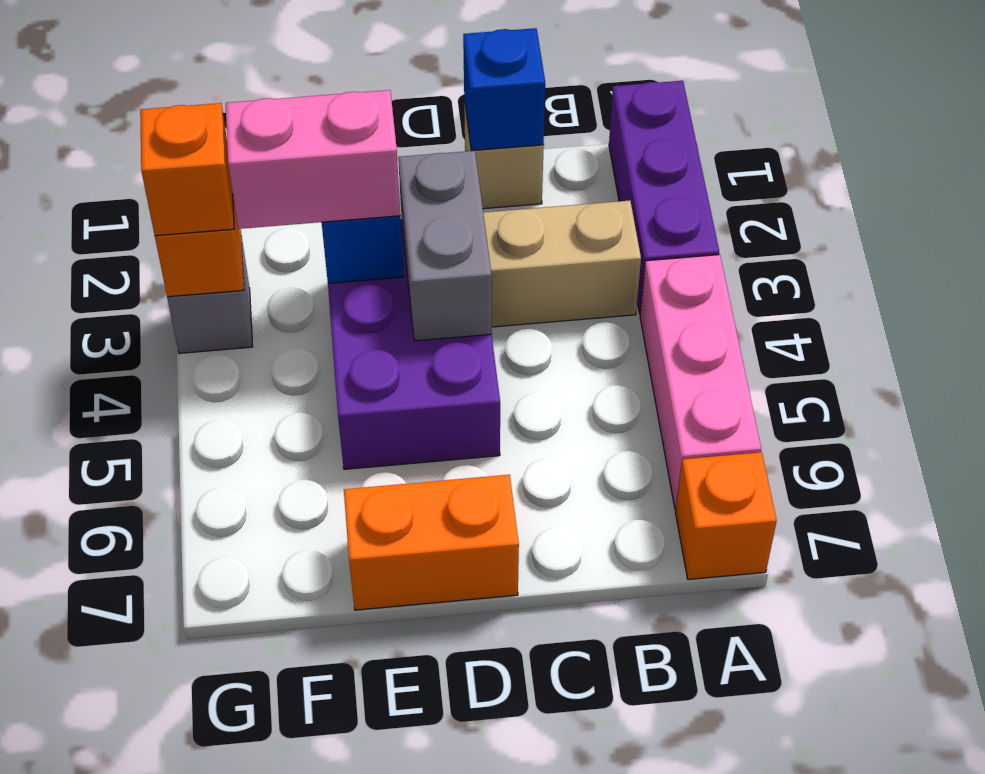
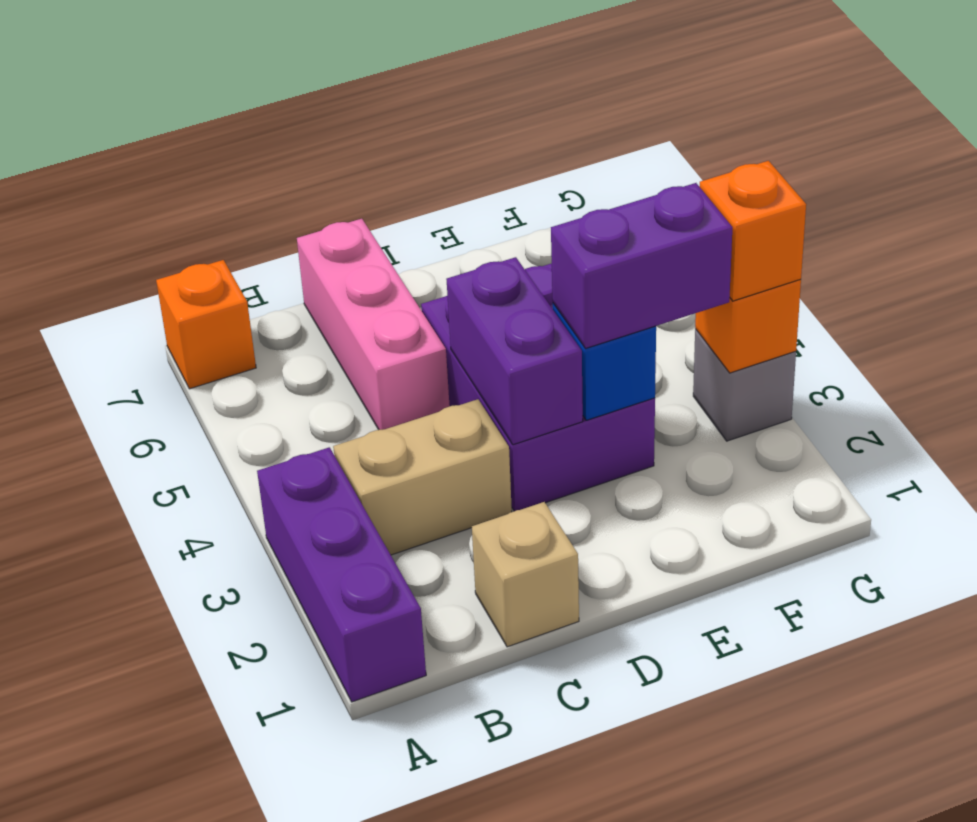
pink 1x3 brick [640,255,761,509] -> pink 1x3 brick moved to [297,219,450,430]
blue 1x1 brick [463,28,545,151] -> none
grey 1x2 brick [398,151,492,341] -> purple 1x2 brick [446,257,583,445]
orange 1x2 brick [344,475,519,610] -> none
pink 1x2 brick [226,90,400,229] -> purple 1x2 brick [551,183,732,349]

